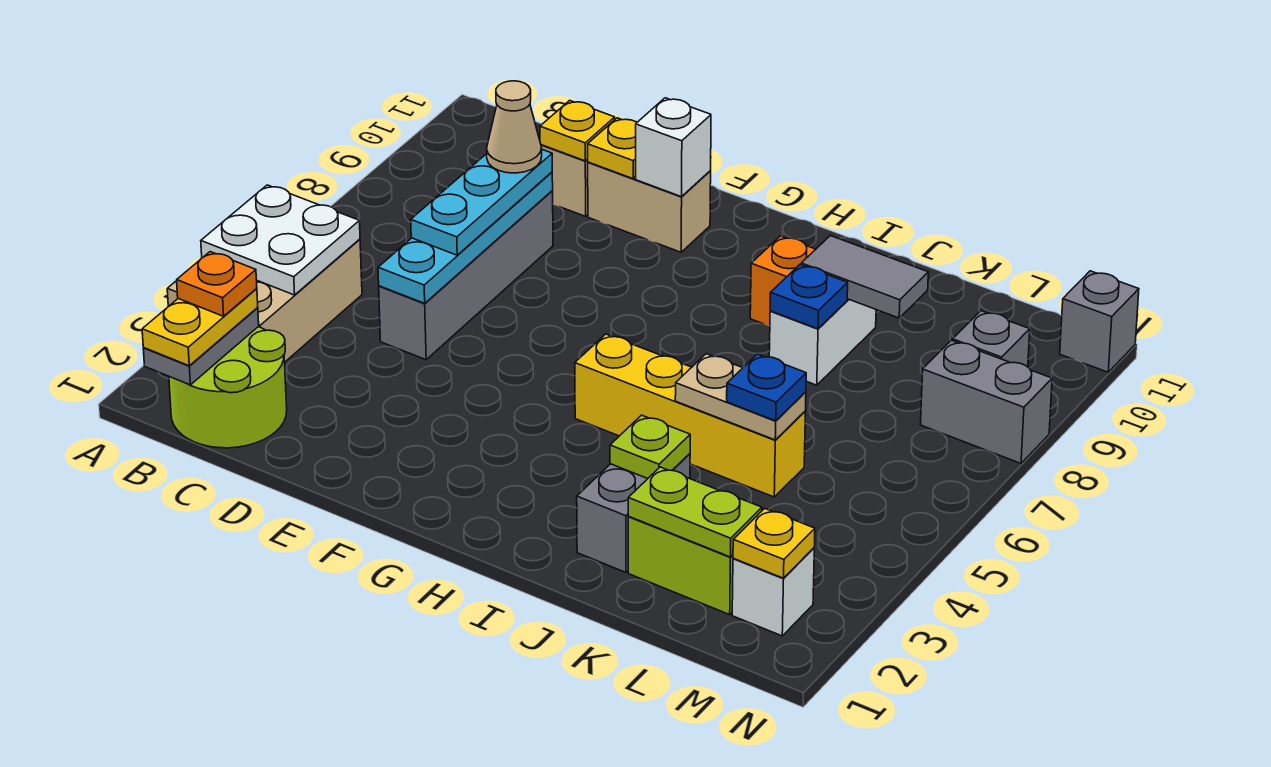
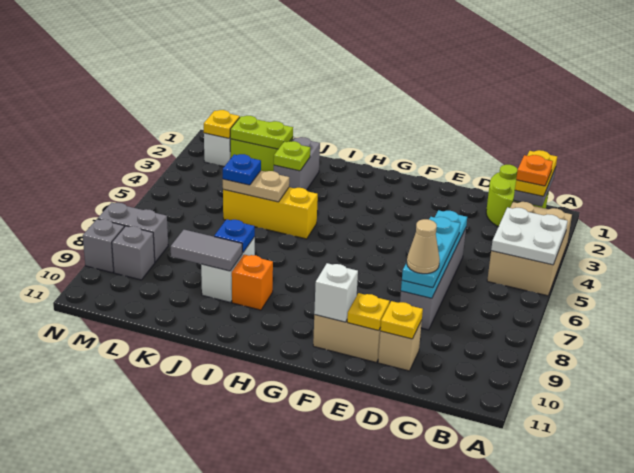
yellow 1x4 brick [575,334,805,497] -> yellow 1x3 brick [223,187,318,239]
grey 1x1 brick [1060,271,1139,372] -> grey 1x1 brick moved to [83,219,124,273]

